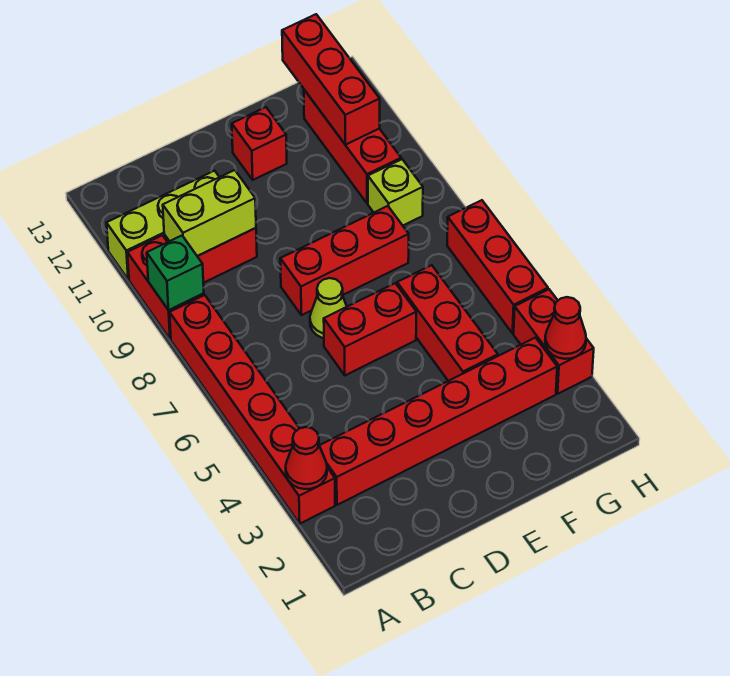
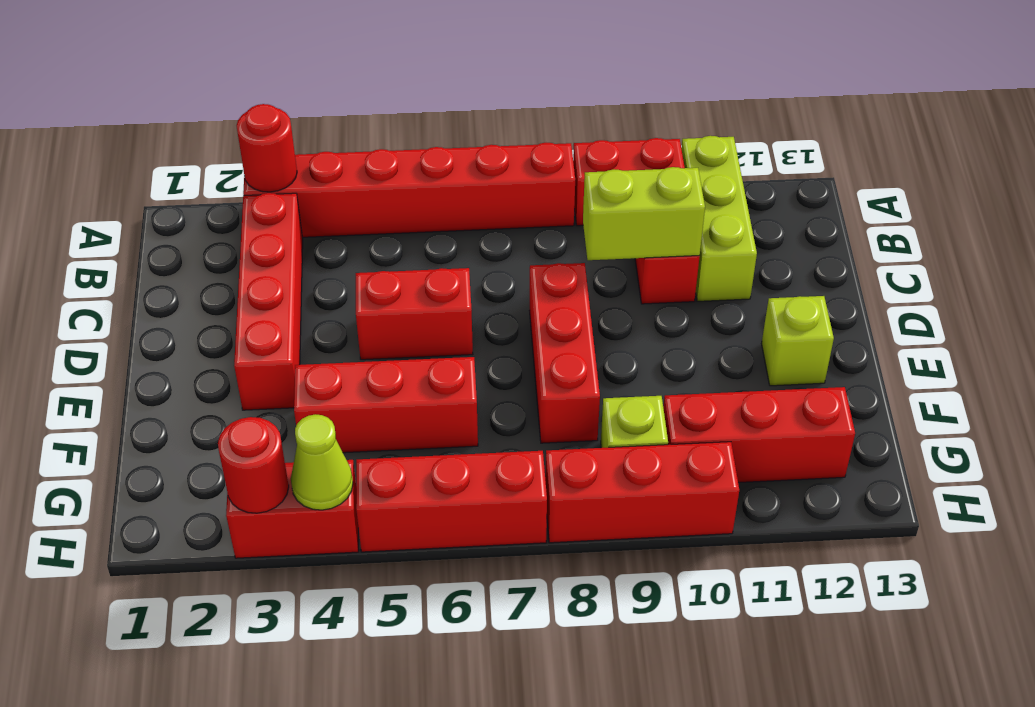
red 1x1 cone [286,427,327,489] -> red 1x1 round brick [237,104,297,192]
green 1x1 brick [147,236,204,310] -> none
red 1x6 brick [319,338,557,505] -> red 1x4 brick [234,193,303,410]
lime 1x2 brick [163,170,256,256] -> lime 1x2 brick turned to [583,167,705,260]
red 1x2 brick [324,283,416,375] -> red 1x2 brick turned to [356,268,473,360]
lime 1x1 cone [310,278,347,338] -> lime 1x1 cone moved to [291,414,353,510]
red 1x1 brick [232,107,287,180] -> lime 1x1 brick [762,296,834,386]
red 1x3 brick [282,14,380,145] -> red 1x3 brick moved to [545,442,739,543]
red 1x1 cone [545,297,586,359] -> red 1x1 round brick [218,417,289,513]

